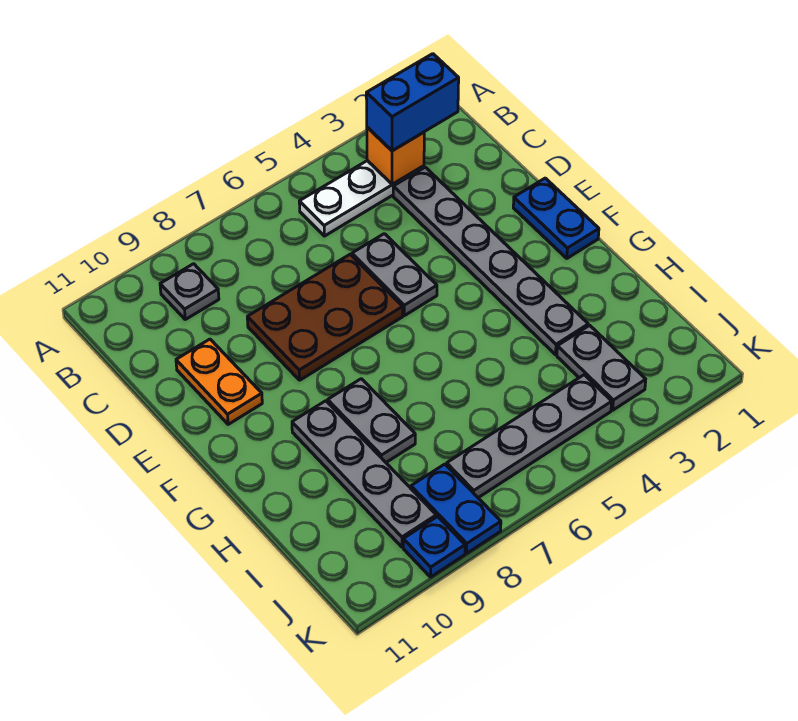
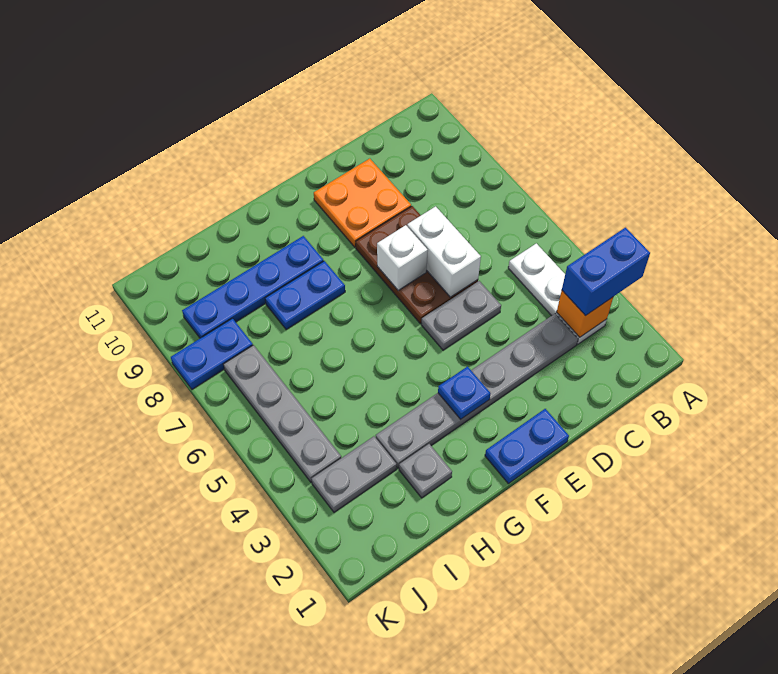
blue 1x2 brick [366,54,459,151] -> blue 1x2 brick turned to [562,228,650,316]
grey 1x1 plate [160,264,219,319] -> grey 1x1 plate moved to [399,444,452,498]
none -> white 1x2 brick [407,206,481,297]
orange 1x2 plate [176,339,262,424] -> orange 2x2 plate [314,159,411,247]
none -> white 1x1 brick [377,225,428,290]
grey 1x2 plate [328,379,415,462] -> blue 1x2 plate [265,261,345,330]
grey 1x4 plate [292,401,436,547] -> blue 1x4 plate [182,236,324,338]
blue 1x1 plate [403,516,465,577] -> blue 1x1 plate moved to [438,367,491,419]

